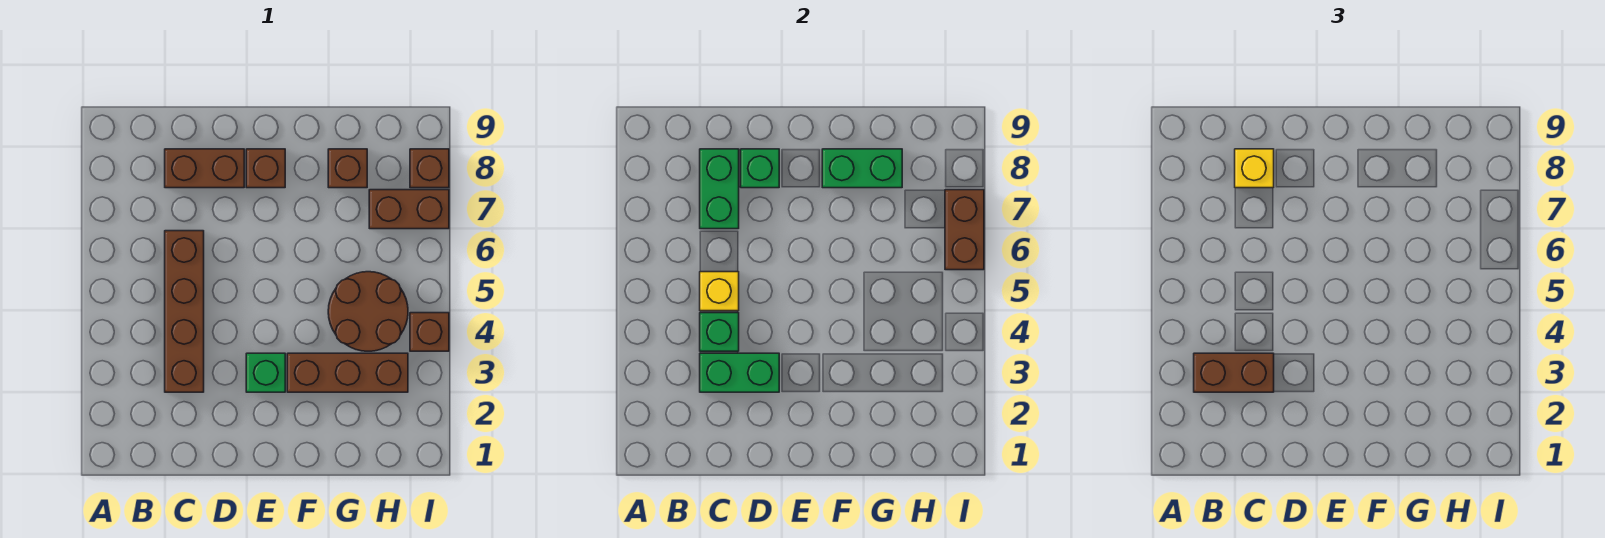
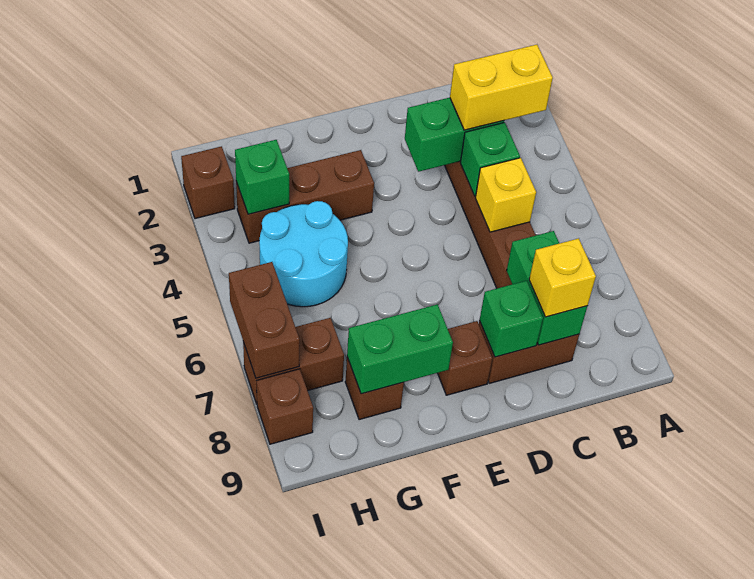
brown 1x2 brick [1194,353,1274,392] -> yellow 1x2 brick [450,45,553,130]
green 1x1 brick [246,353,285,392] -> green 1x1 brick moved to [235,140,289,214]
brown 2x2 round brick [328,272,408,351] -> cyan 2x2 round brick [259,201,348,307]
brown 1x1 brick [410,313,449,351] -> brown 1x1 brick moved to [181,146,235,219]

